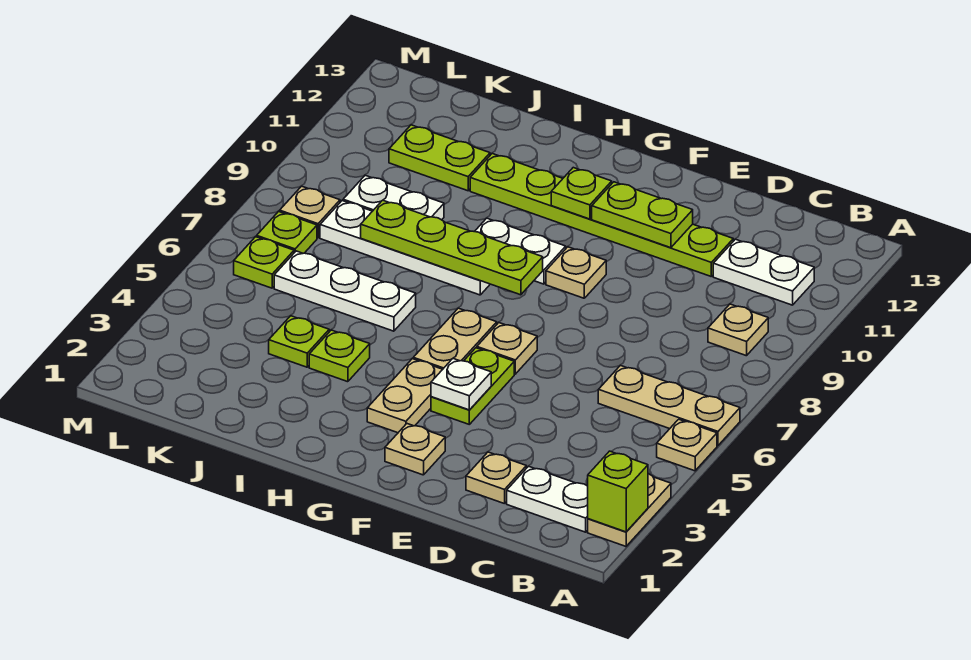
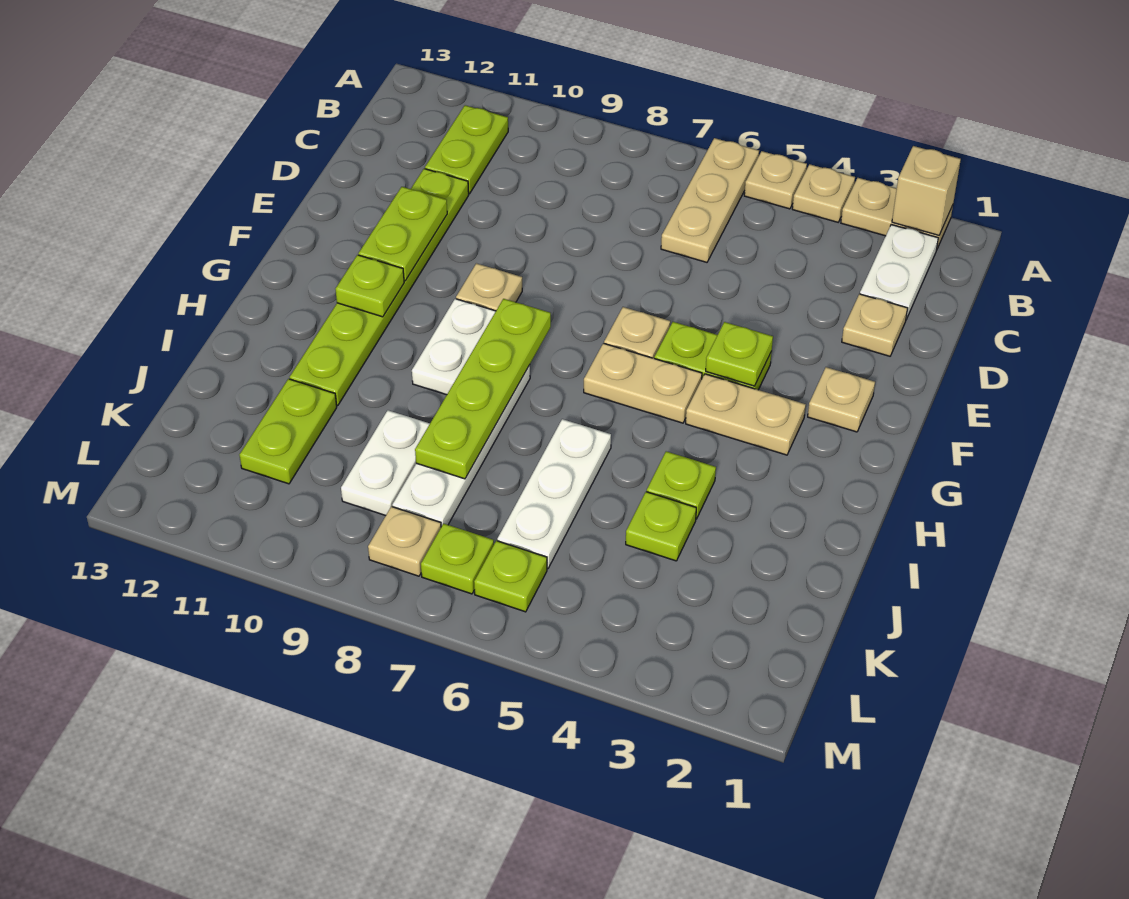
lime 1x1 brick [588,451,648,532] -> tan 1x1 brick [892,146,961,235]
tan 1x1 plate [708,304,768,356] -> tan 1x1 plate moved to [792,164,855,222]
white 1x2 plate [713,239,814,305] -> lime 1x2 plate [425,105,508,194]
white 1x1 plate [431,359,491,410] -> lime 1x1 plate [706,322,773,386]

